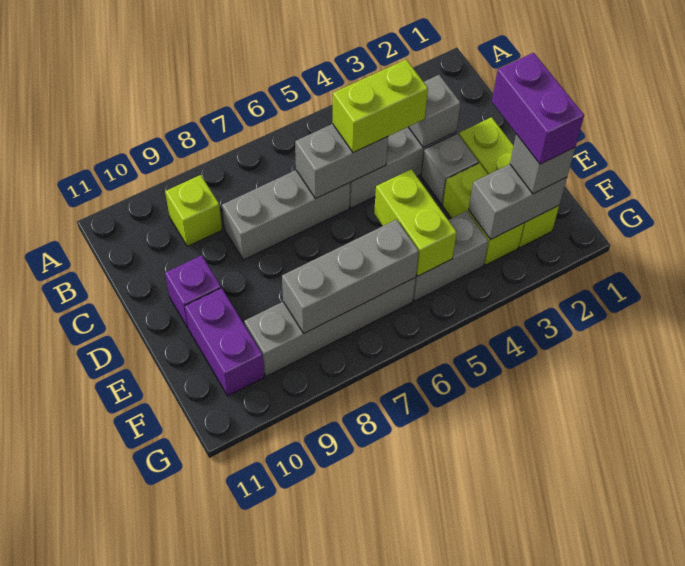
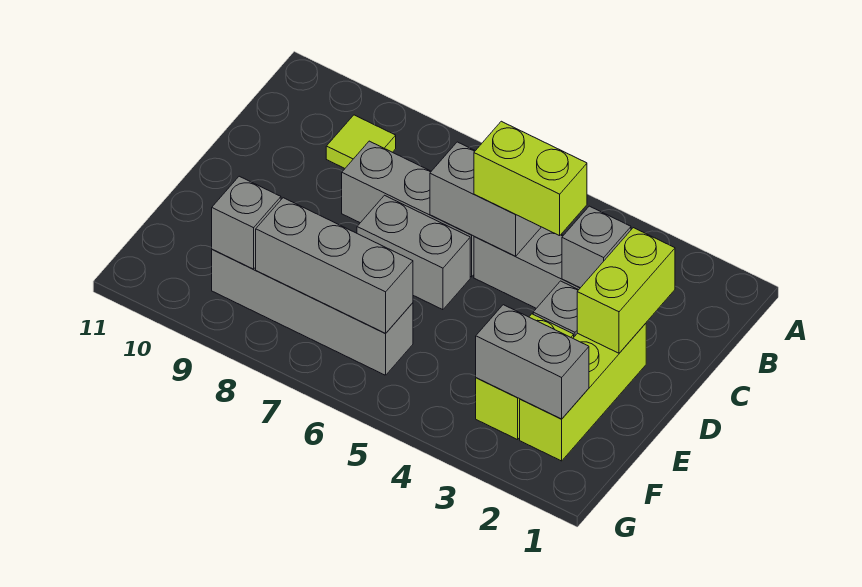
lime 1x1 brick [165,175,222,247] -> lime 1x1 tile [326,115,396,168]
purple 1x1 brick [165,255,221,328] -> none
purple 1x2 brick [492,53,584,164] -> none
lime 1x2 brick [374,169,457,276] -> lime 1x2 brick moved to [577,228,675,353]
purple 1x2 brick [185,288,264,396] -> none
grey 1x1 brick [510,134,575,194] -> grey 1x1 brick moved to [212,176,281,269]
grey 1x2 brick [413,211,489,301] -> grey 1x2 brick moved to [357,195,470,310]

